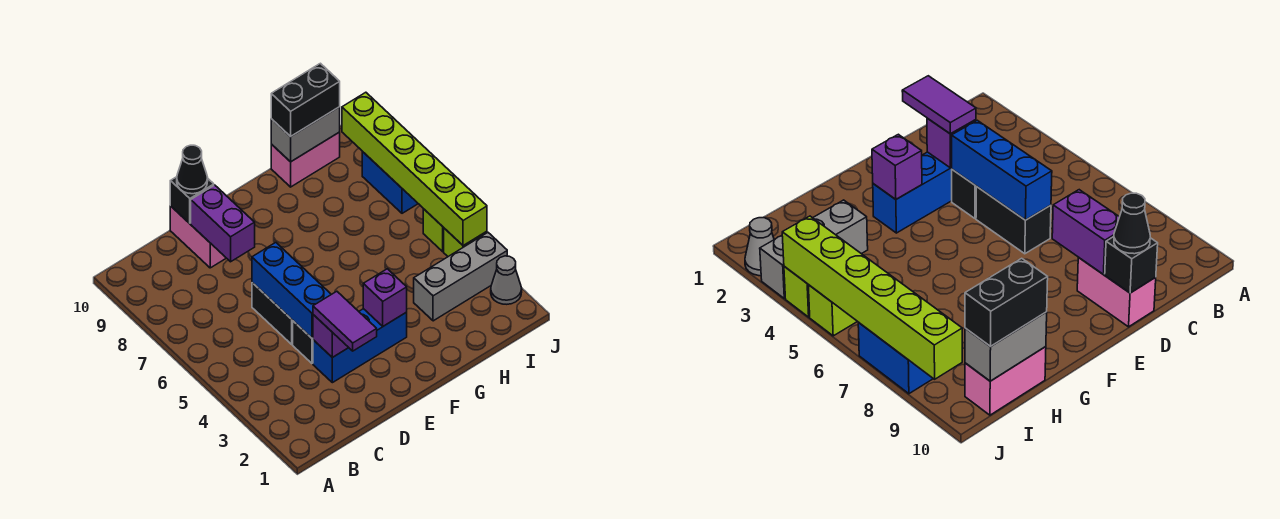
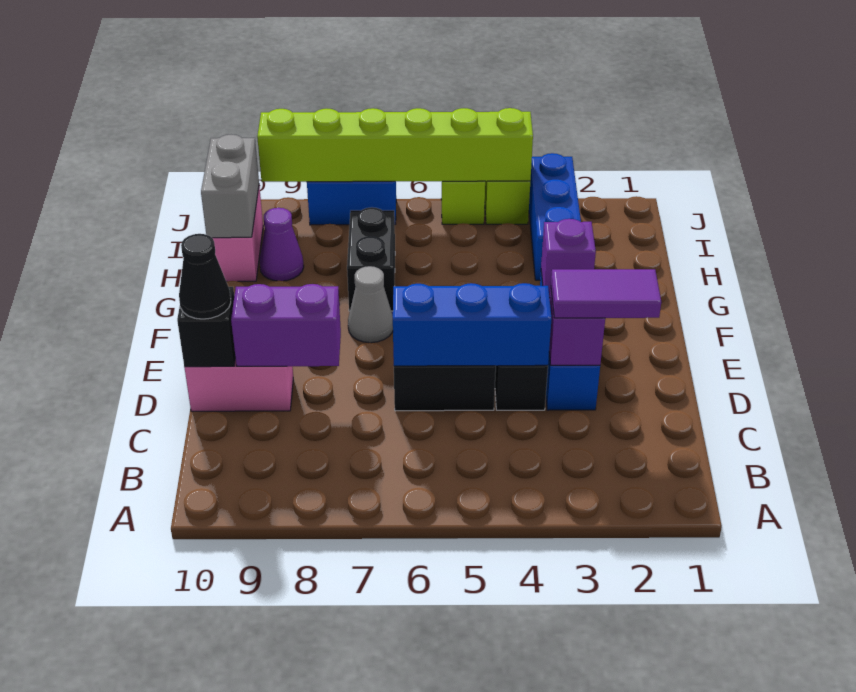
grey 1x3 brick [414,233,507,321] -> blue 1x3 brick [529,153,581,280]
none -> purple 1x1 cone [259,208,304,281]
black 1x2 brick [271,63,340,137] -> black 1x2 brick moved to [347,207,395,311]
grey 1x1 cone [491,256,522,304] -> grey 1x1 cone moved to [348,266,393,343]

